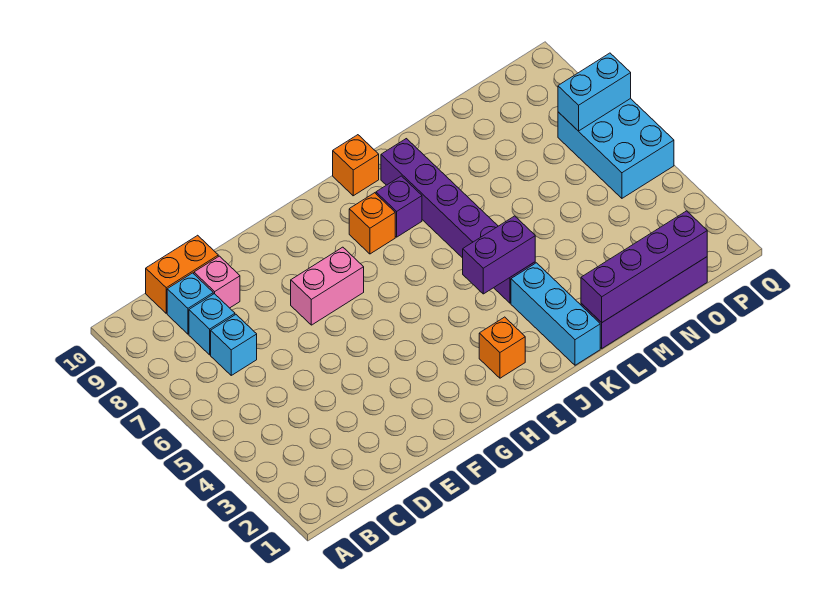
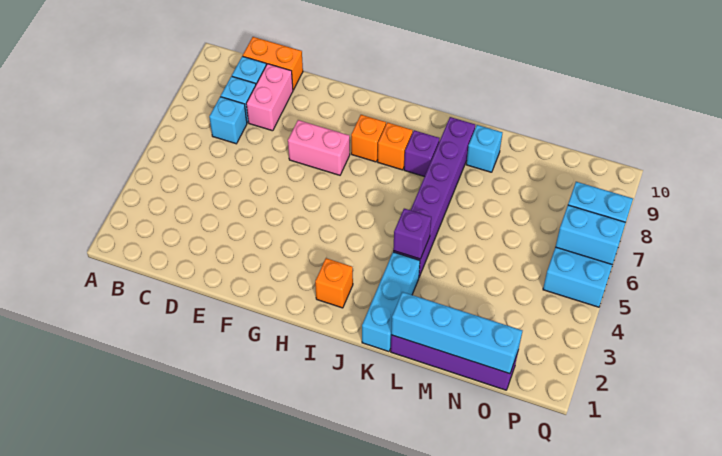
pink 1x1 brick [194,256,240,308] -> pink 1x2 brick [246,64,293,131]
purple 1x2 brick [463,216,535,294] -> purple 1x1 brick [393,209,431,259]
orange 1x1 brick [333,135,379,196] -> orange 1x1 brick moved to [351,115,386,162]
purple 1x4 brick [581,211,707,323] -> cyan 1x4 brick [391,292,522,374]
none -> cyan 1x1 brick [466,125,502,172]
none -> cyan 1x2 brick [556,205,626,265]

